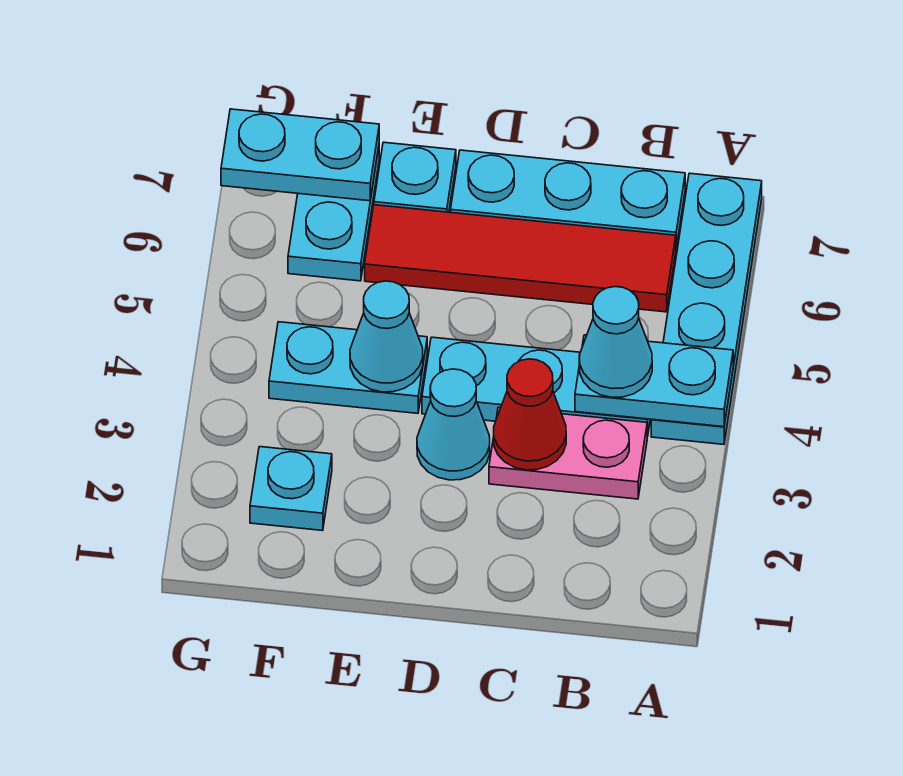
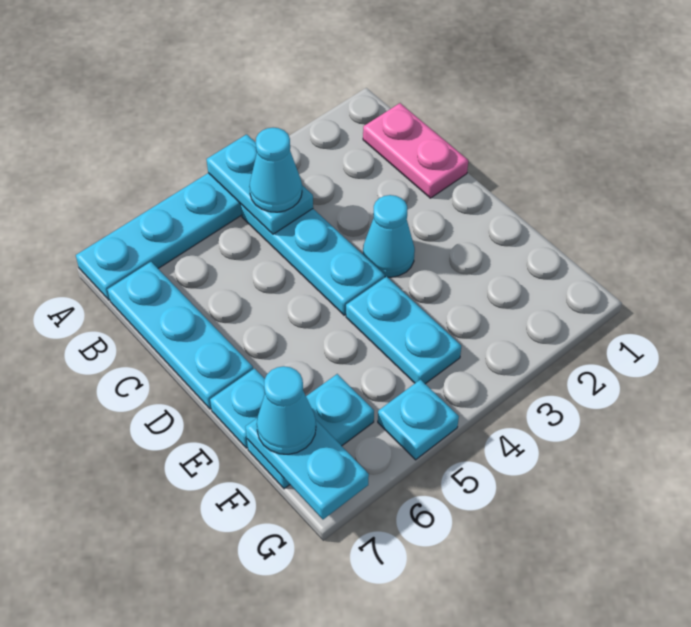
pink 1x2 plate [489,407,647,499] -> pink 1x2 plate moved to [363,103,468,198]
red 1x4 tile [365,205,676,312] -> none
red 1x1 cone [494,359,566,470] -> none
cyan 1x1 cone [350,281,423,392] -> cyan 1x1 cone moved to [257,366,316,454]
cyan 1x1 plate [250,447,332,531] -> cyan 1x1 plate moved to [378,379,459,460]

